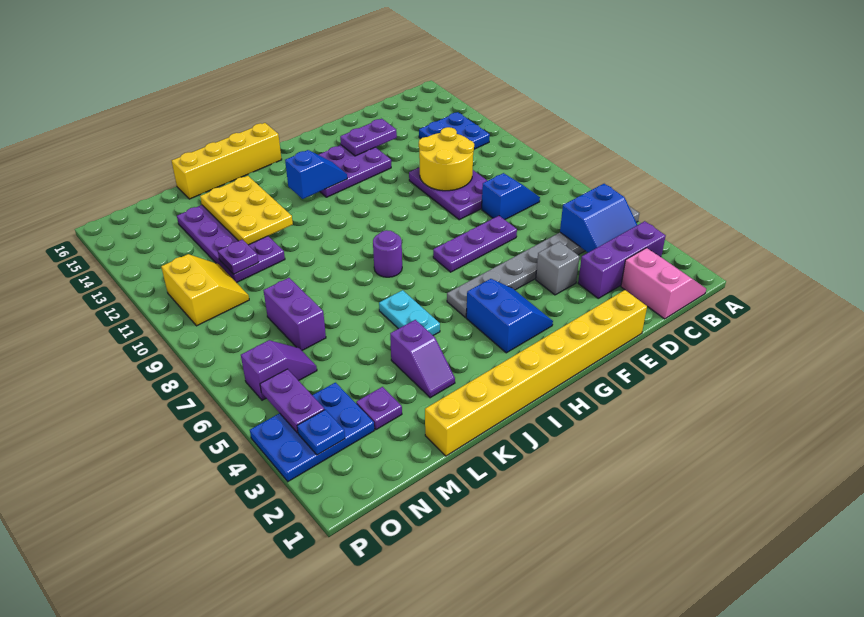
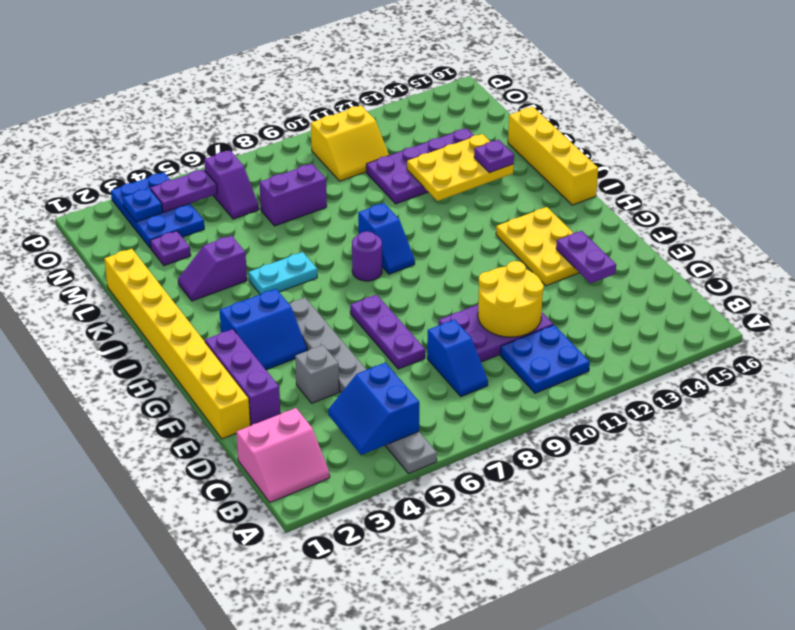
purple 1x3 brick [578,221,666,298] -> purple 1x3 brick moved to [205,329,280,425]
blue 2x2 plate [419,112,490,149] -> blue 2x2 plate moved to [500,325,590,393]
purple 2x3 plate [319,145,391,197] -> yellow 2x3 plate [496,207,579,286]
blue 1x2 slope [285,150,347,199] -> blue 1x2 slope moved to [358,203,415,274]
purple 1x1 plate [218,240,258,274] -> purple 1x1 plate moved to [474,140,514,173]

